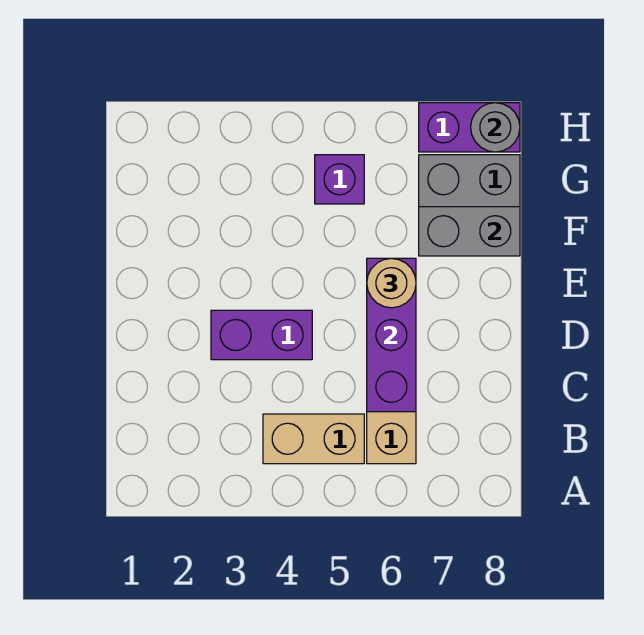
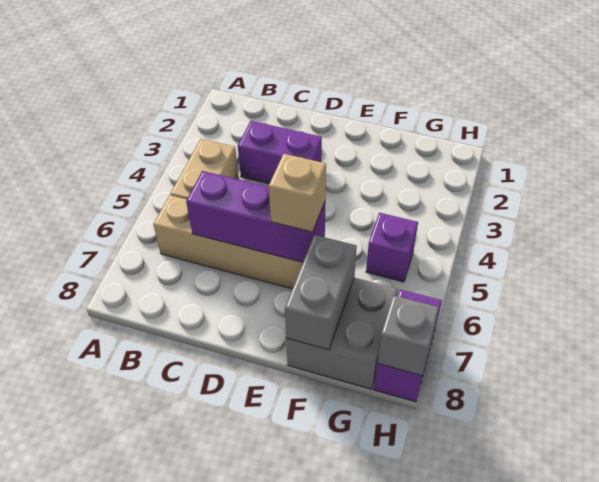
purple 1x2 brick [211,310,312,360] -> purple 1x2 brick turned to [238,121,322,184]
tan 1x1 round brick [367,258,416,308] -> tan 1x1 brick [269,154,326,232]
grey 1x1 round brick [471,103,520,152] -> grey 1x1 brick [378,295,439,376]

